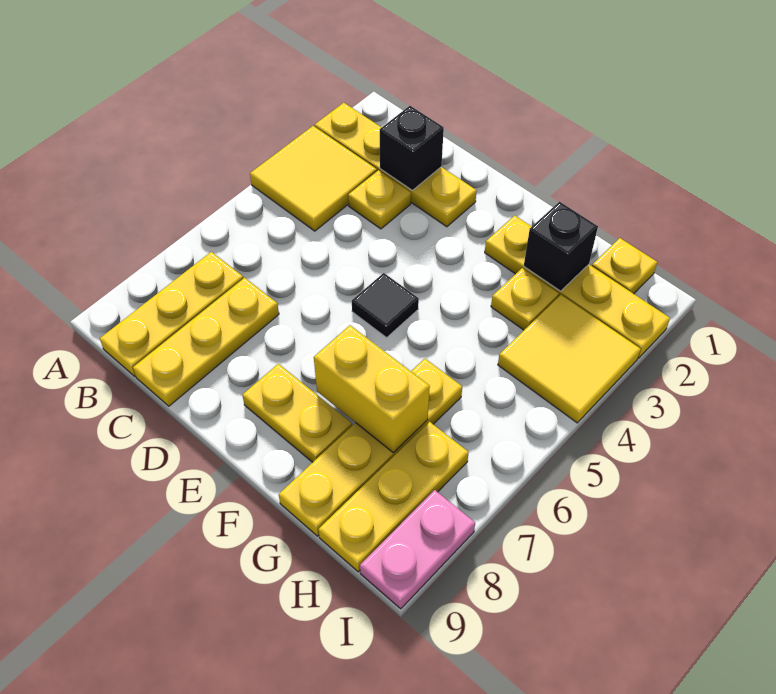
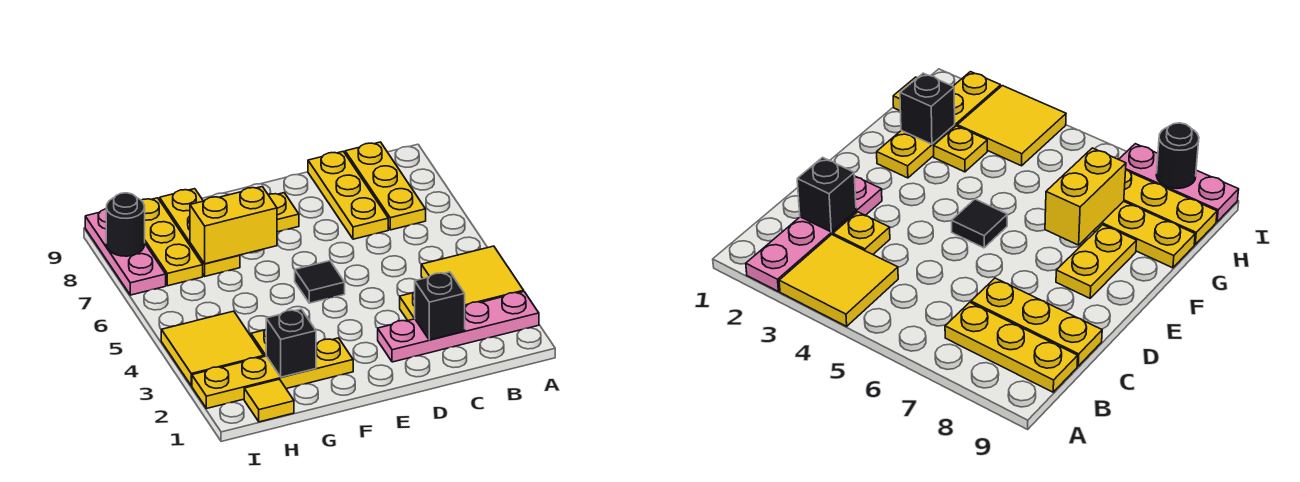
yellow 1x4 plate [315,103,477,227] -> pink 1x4 plate [378,292,539,362]
yellow 1x4 plate [279,359,462,536] -> yellow 1x3 plate [160,189,240,276]
yellow 1x1 plate [592,238,657,294] -> yellow 1x1 tile [244,379,294,422]
pink 1x2 plate [360,490,475,609] -> pink 1x3 plate [85,209,166,295]
none -> black 1x1 round brick [106,193,145,256]

